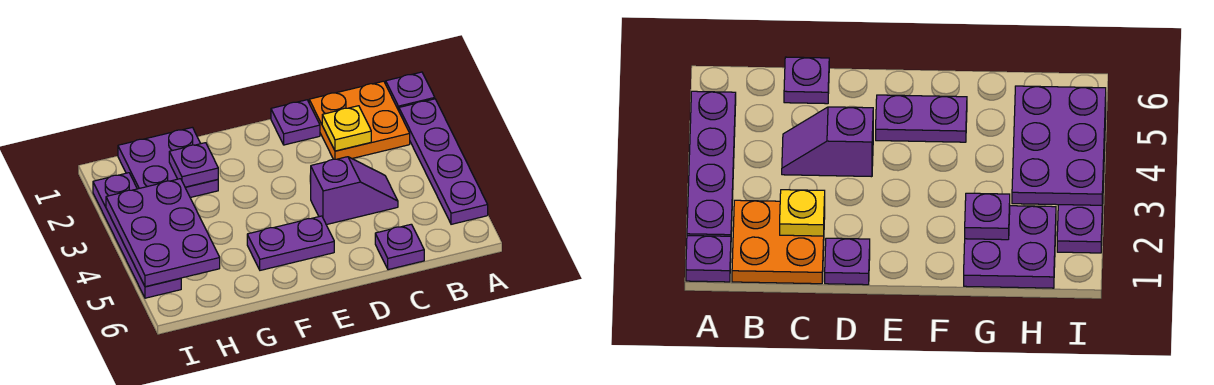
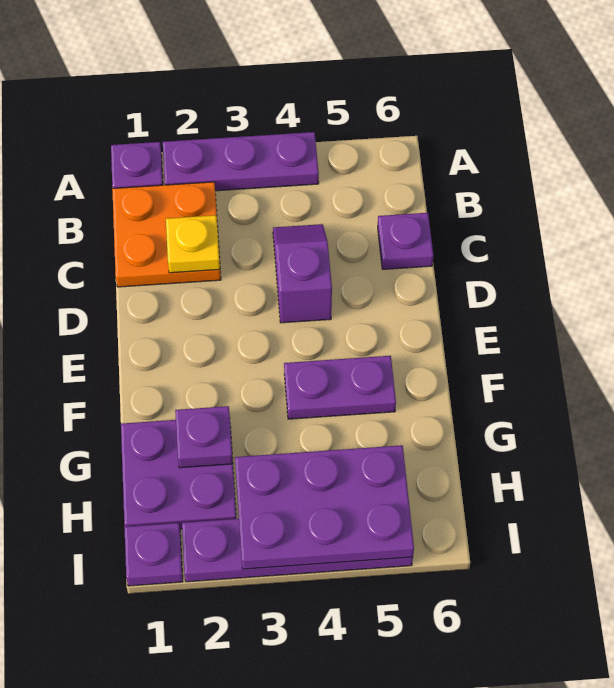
purple 1x4 plate [399,99,488,224] -> purple 1x3 plate [163,132,319,191]
purple 1x1 plate [271,100,320,145] -> purple 1x1 plate moved to [124,523,183,586]
purple 1x2 plate [247,216,334,270] -> purple 1x2 plate turned to [284,356,396,419]

